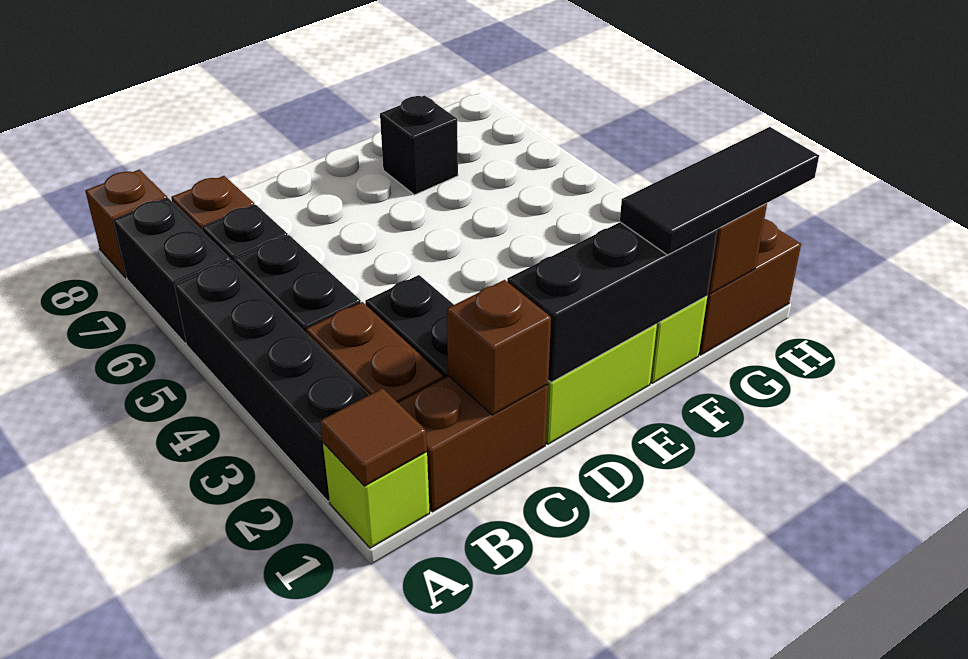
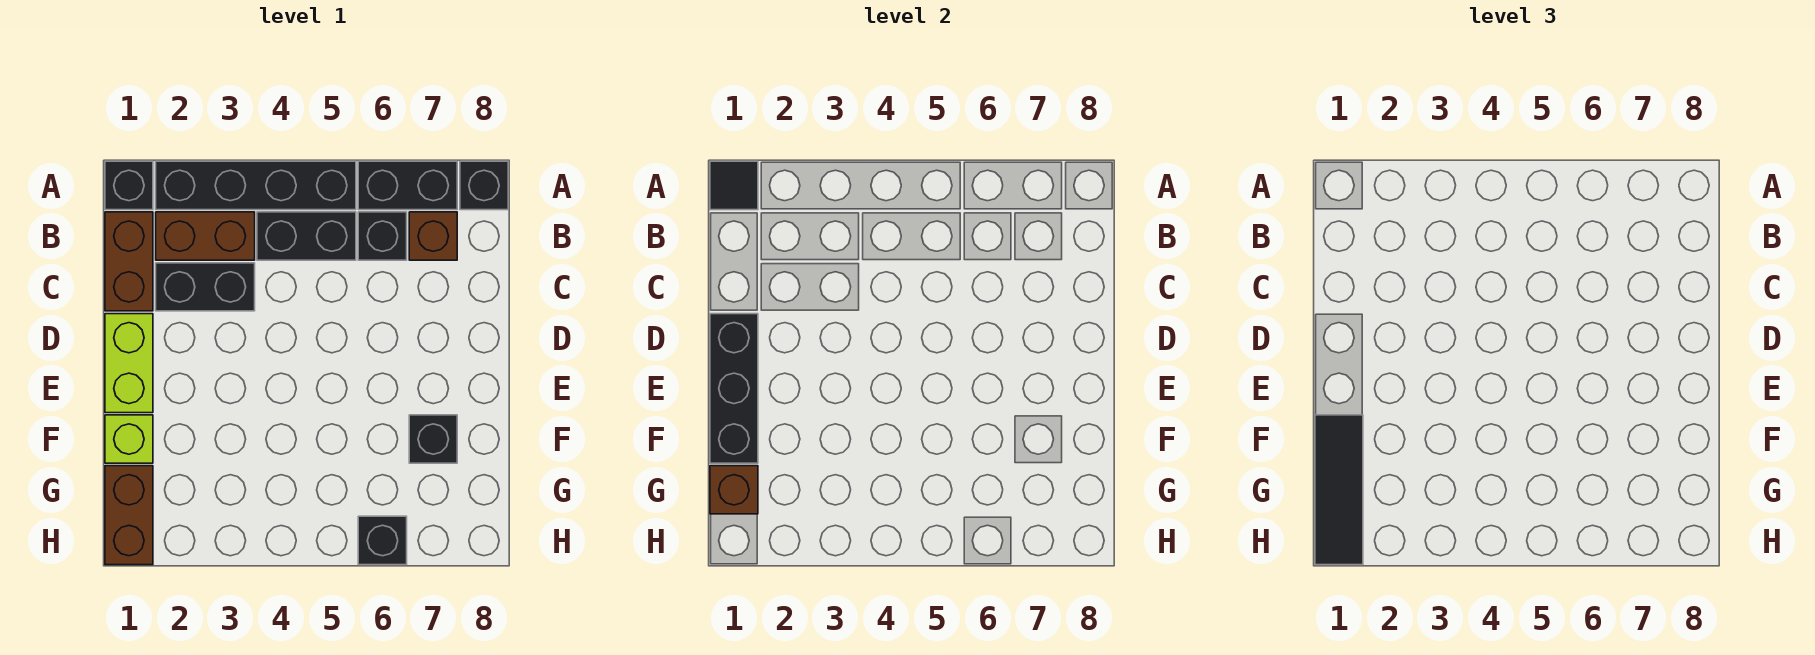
lime 1x1 brick [323,443,430,548] -> black 1x1 brick [105,161,153,210]
brown 1x1 tile [320,388,427,486] -> black 1x1 tile [710,161,758,210]
brown 1x1 brick [85,170,167,278] -> black 1x1 brick [460,161,508,210]
brown 1x1 brick [447,280,551,415] -> none
none -> black 1x1 brick [358,516,407,565]

